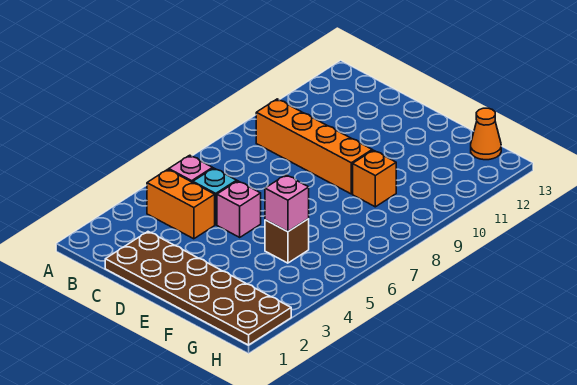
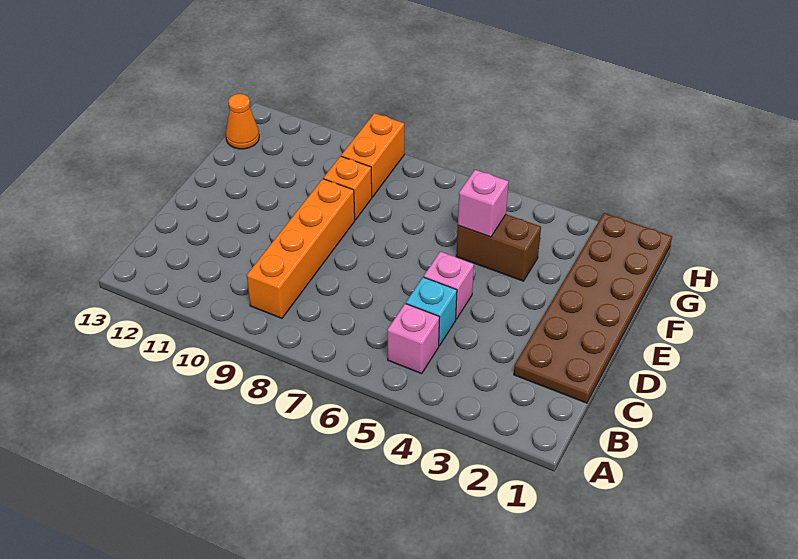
orange 1x2 brick [147,169,215,239] -> orange 1x2 brick moved to [341,113,404,197]
brown 1x1 brick [265,219,309,263] -> brown 1x2 brick [456,214,541,281]

